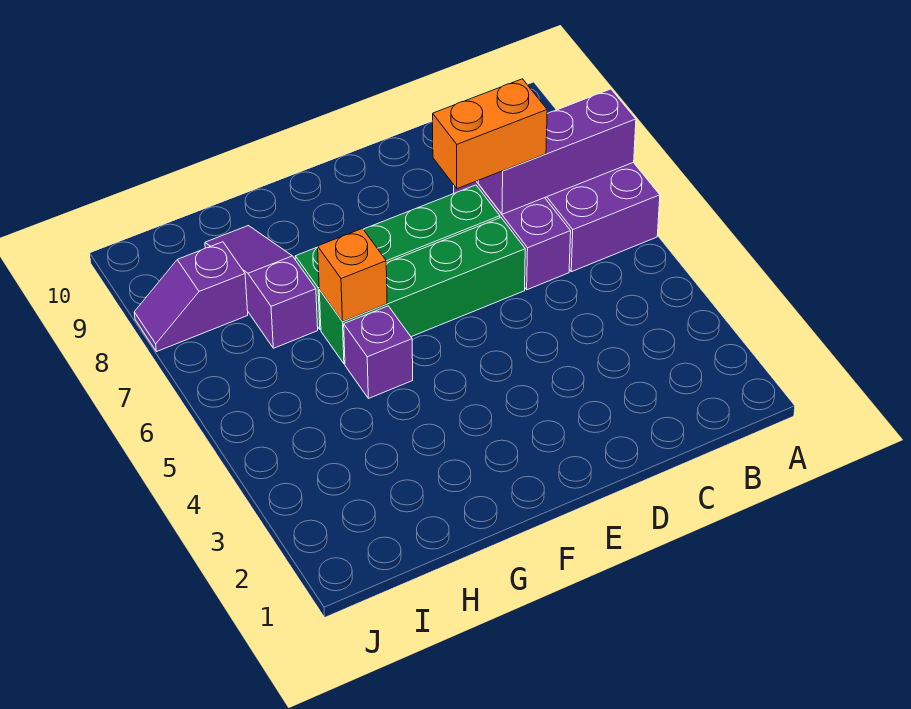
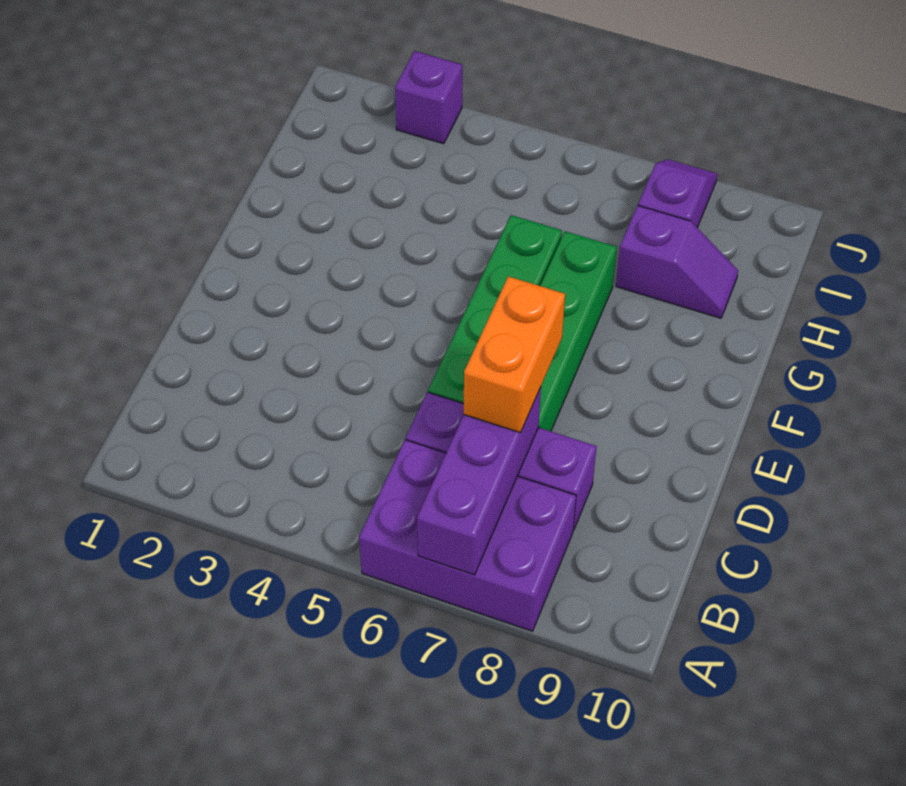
purple 1x1 brick [344,306,413,399] -> purple 1x1 brick moved to [395,51,462,144]
orange 1x1 brick [318,229,387,321] -> none
purple 1x3 slope [205,226,318,348] -> purple 1x2 slope [616,206,738,318]

